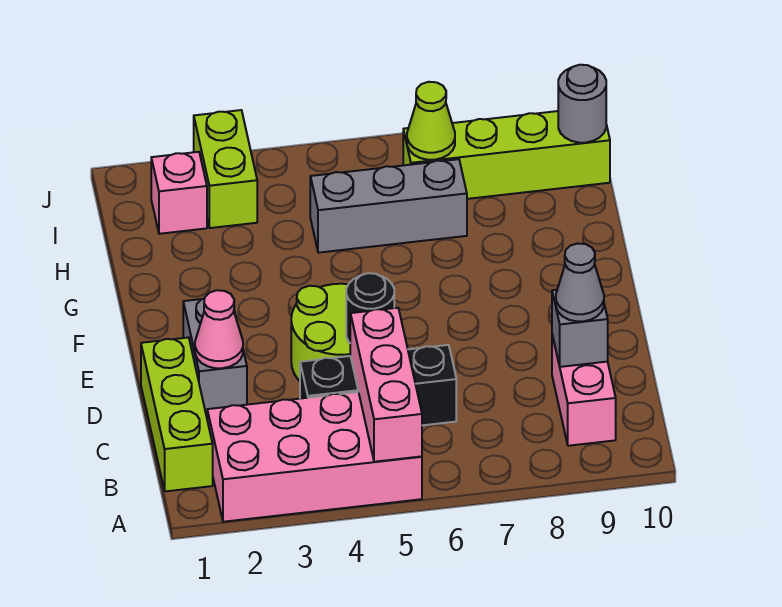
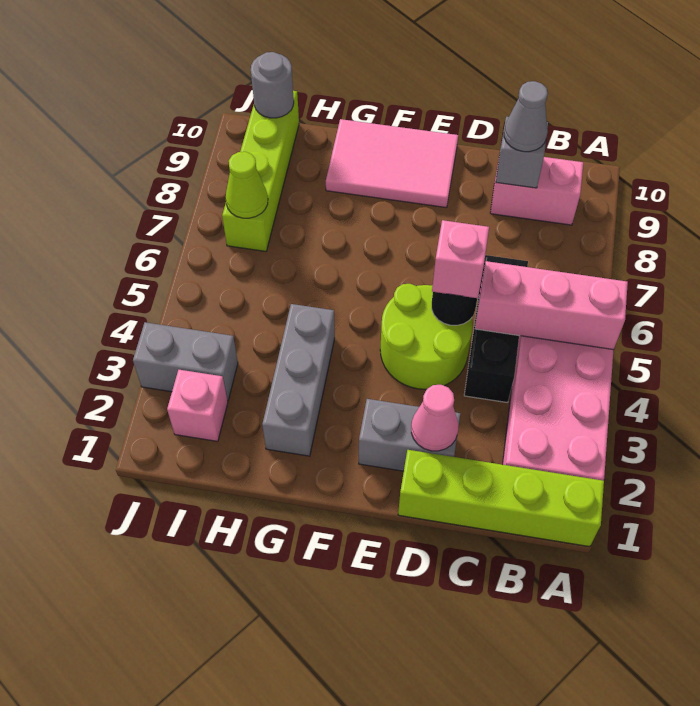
lime 1x3 brick [141,337,213,491] -> lime 1x4 brick [398,450,604,547]
none -> pink 1x1 brick [432,220,489,298]
none -> pink 2x3 tile [326,119,458,208]
grey 1x3 brick [310,159,467,253] -> grey 1x3 brick moved to [262,304,335,456]
lime 1x2 brick [194,110,257,228] -> grey 1x2 brick [133,322,238,400]

